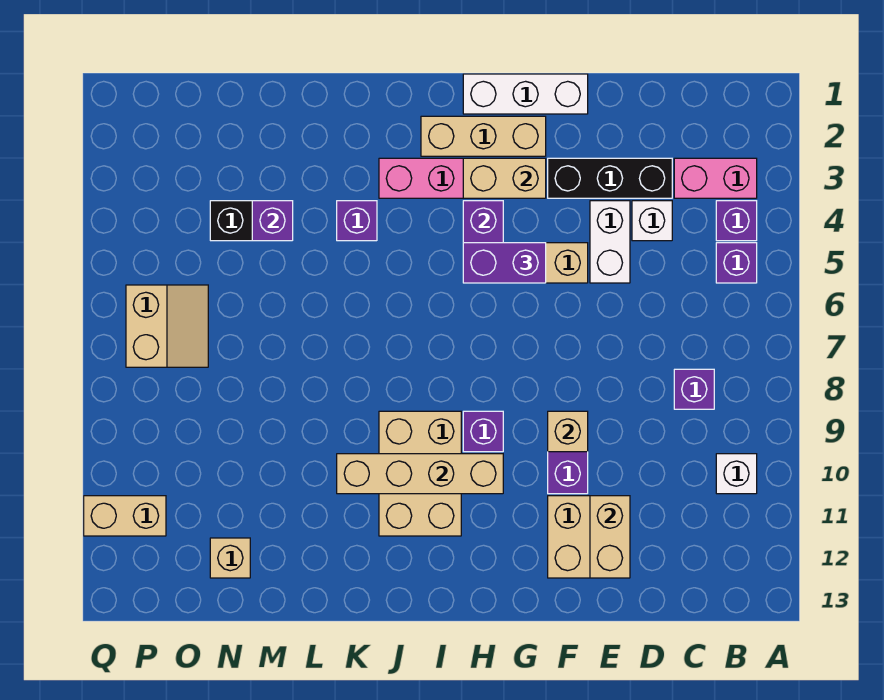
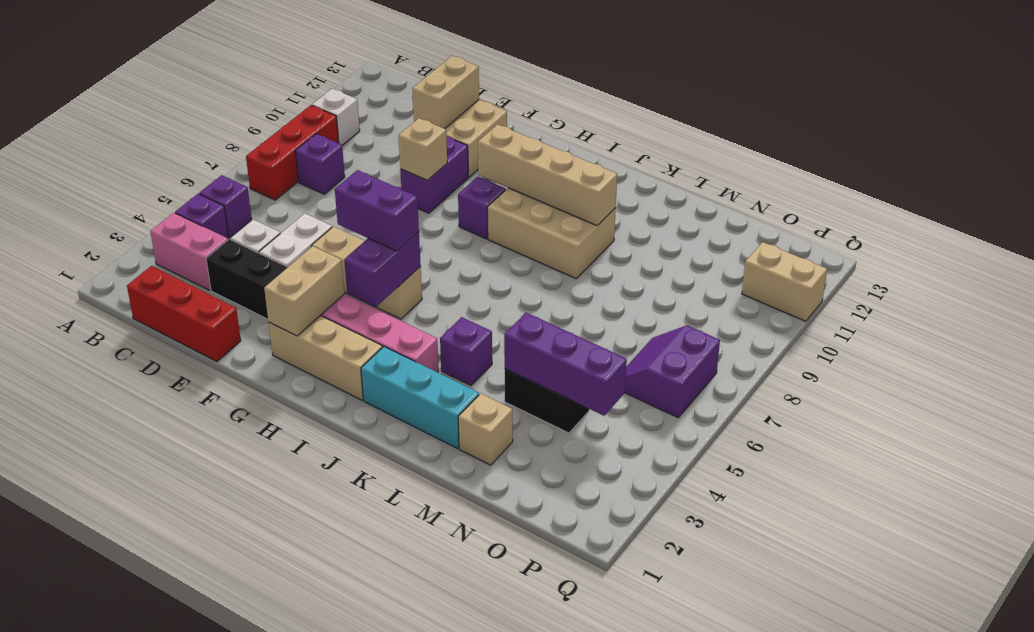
none -> red 1x3 brick [246,105,339,200]
none -> red 1x3 brick [127,266,241,361]
white 1x3 brick [463,74,588,114] -> none
tan 1x2 brick [463,158,546,198] -> tan 1x2 brick turned to [264,246,344,336]
tan 2x3 brick [379,411,461,536] -> tan 2x3 brick turned to [487,188,616,278]
none -> cyan 1x3 brick [361,347,479,449]
purple 1x1 brick [252,201,293,241] -> purple 1x3 brick [504,313,627,416]
tan 1x1 brick [210,538,250,578] -> tan 1x1 brick moved to [458,394,513,465]
tan 2x2 slope [126,285,208,367] -> purple 2x2 slope [625,325,720,418]

